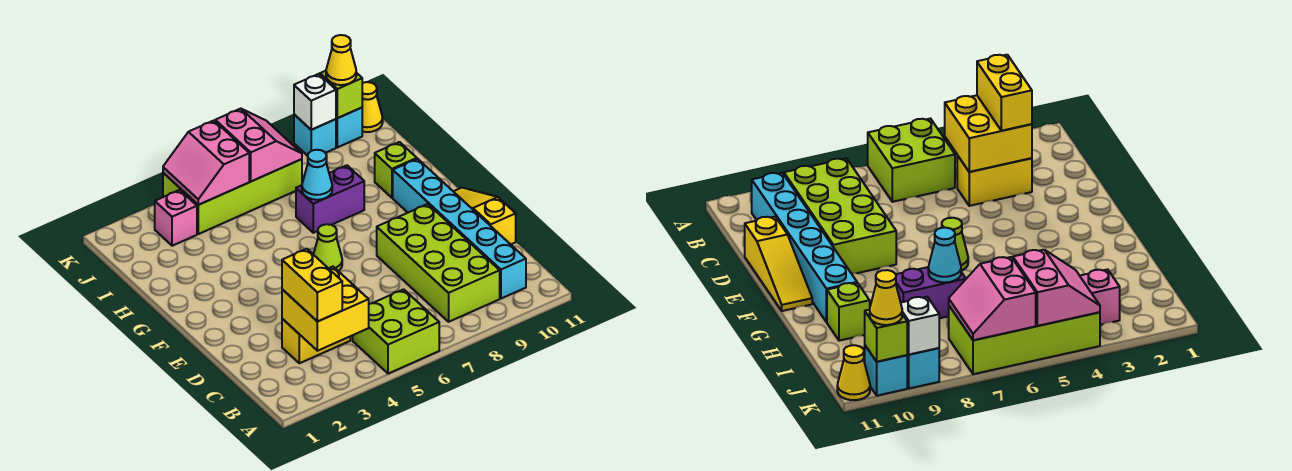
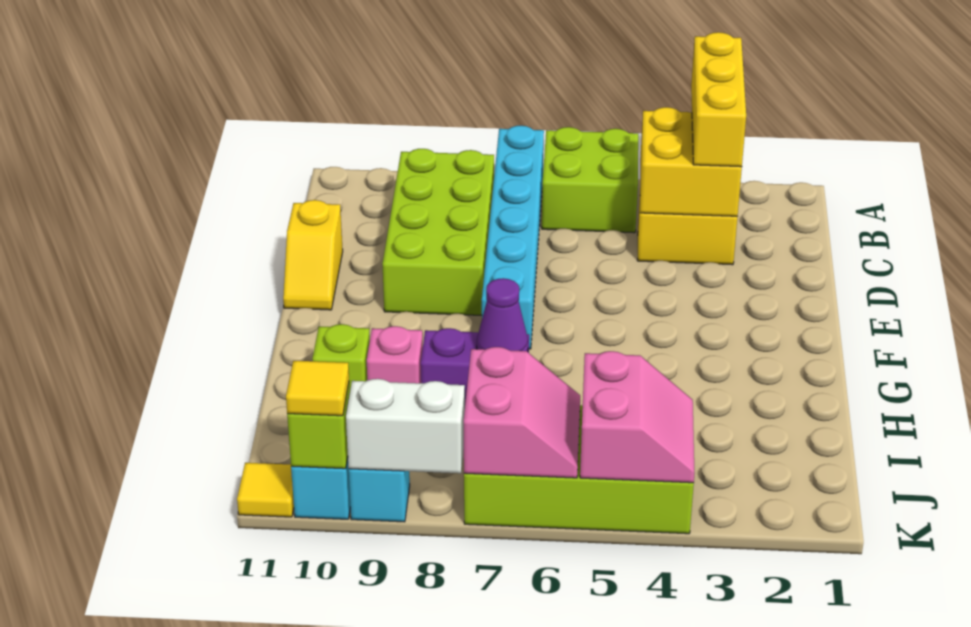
yellow 1x2 brick [282,249,342,322] -> yellow 1x3 brick [691,32,746,167]
cyan 1x6 brick [393,159,526,299] -> cyan 1x6 brick moved to [482,126,544,349]
yellow 1x3 slope [453,188,516,244] -> yellow 1x2 slope [283,200,343,310]
lime 1x1 cone [313,224,342,271] -> none
cyan 1x1 cone [302,150,332,200] -> purple 1x1 cone [477,278,528,352]
pink 1x1 brick [155,190,197,246] -> pink 1x1 brick moved to [367,326,423,383]
pink 2x2 slope [215,109,302,181] -> pink 2x2 slope turned to [464,347,580,478]
white 1x1 brick [294,74,336,130] -> white 1x2 brick [346,379,465,473]
yellow 1x1 cone [326,35,356,85] -> yellow 1x1 tile [286,361,349,416]
yellow 1x1 cone [362,82,383,132] -> yellow 1x1 tile [237,463,294,517]

